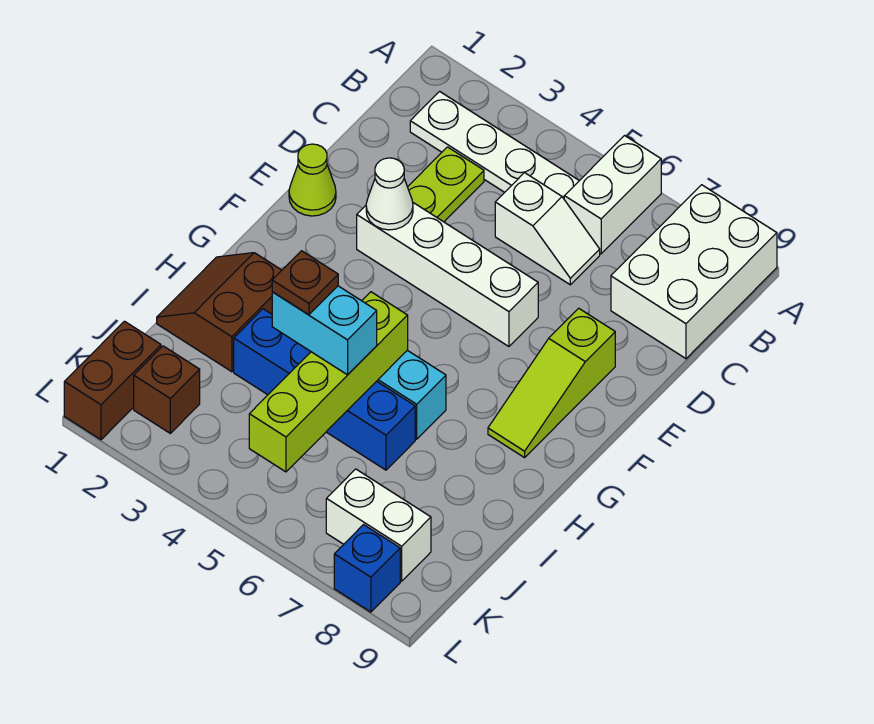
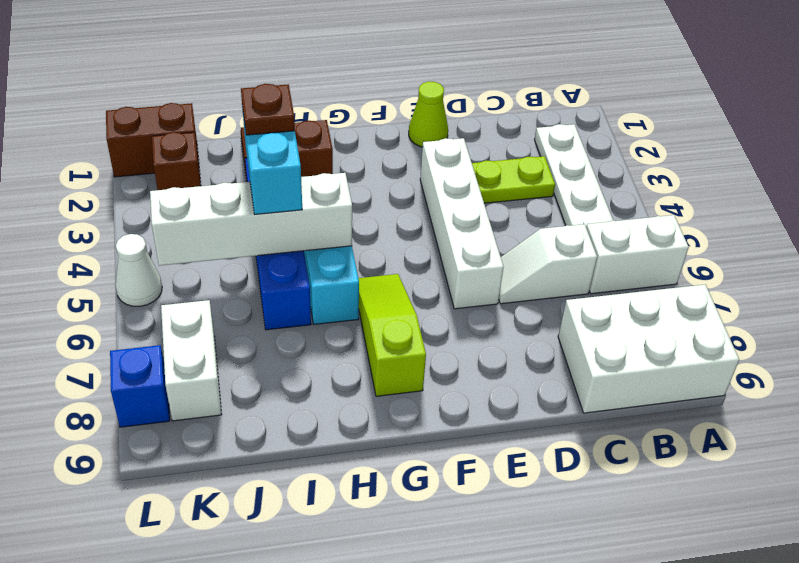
white 1x2 slope [495,173,600,285] -> white 1x2 slope turned to [499,224,597,304]
white 1x1 cone [366,158,413,230] -> white 1x1 cone moved to [115,234,162,306]
lime 1x3 slope [488,308,615,458] -> lime 1x3 slope turned to [358,274,426,396]
lime 1x4 brick [249,292,408,472] -> white 1x4 brick [150,173,352,266]

